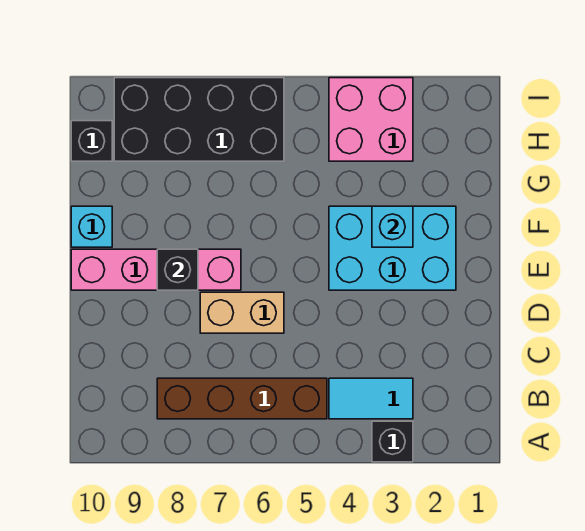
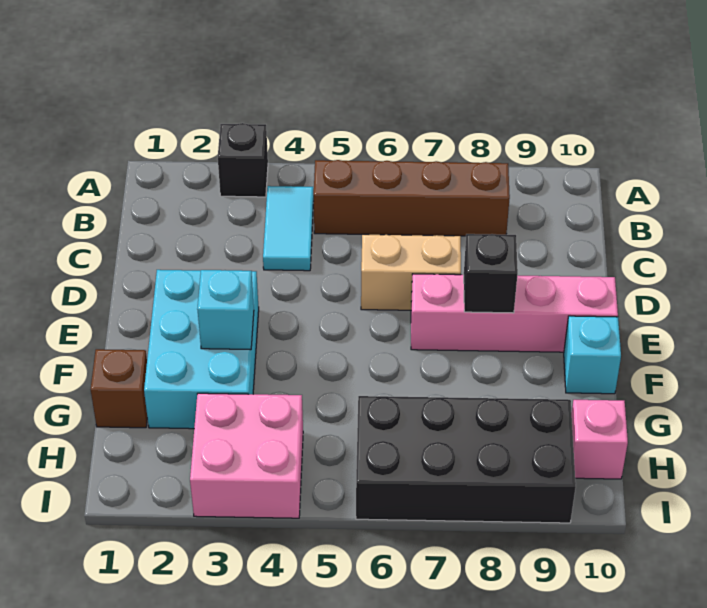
cyan 1x2 tile [329,378,413,419] -> cyan 1x2 tile turned to [263,186,314,271]
cyan 2x3 brick [329,206,456,290] -> cyan 2x3 brick turned to [144,270,259,429]
none -> brown 1x1 brick [91,349,147,428]
black 1x1 brick [71,121,112,161] -> pink 1x1 brick [572,400,628,479]

